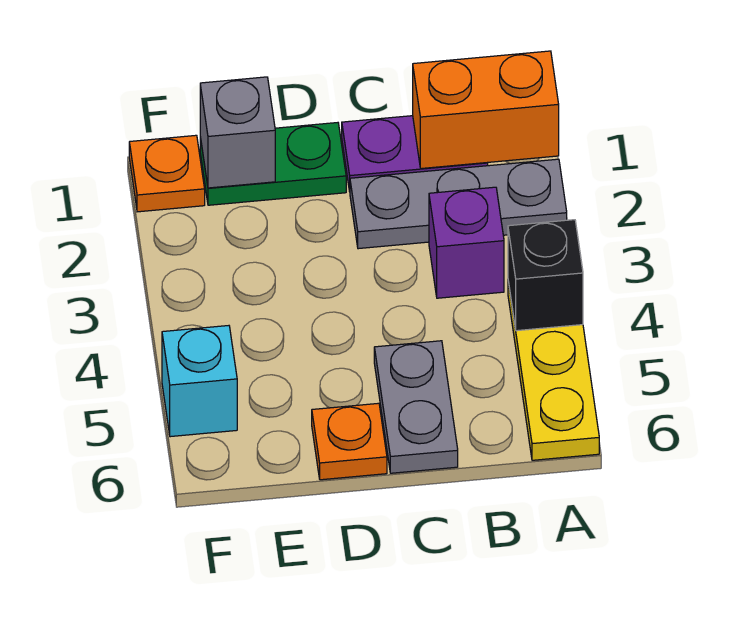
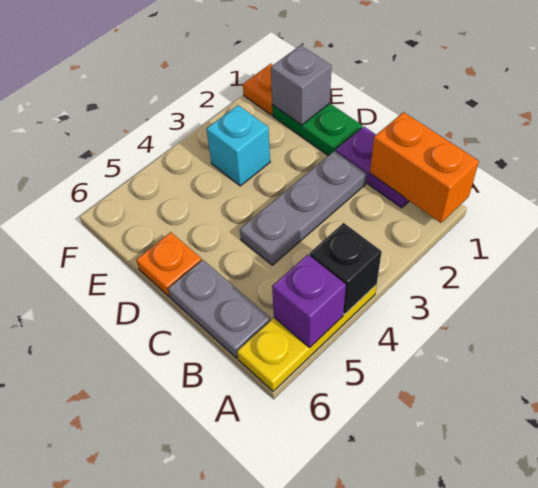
grey 1x3 plate [350,159,567,249] -> grey 1x3 plate turned to [240,151,367,265]
purple 1x1 brick [429,187,504,298] -> purple 1x1 brick moved to [272,255,346,347]
grey 1x2 plate [374,341,458,473] -> grey 1x2 plate turned to [168,260,271,358]
cyan 1x1 brick [162,326,237,437] -> cyan 1x1 brick moved to [206,105,270,186]

